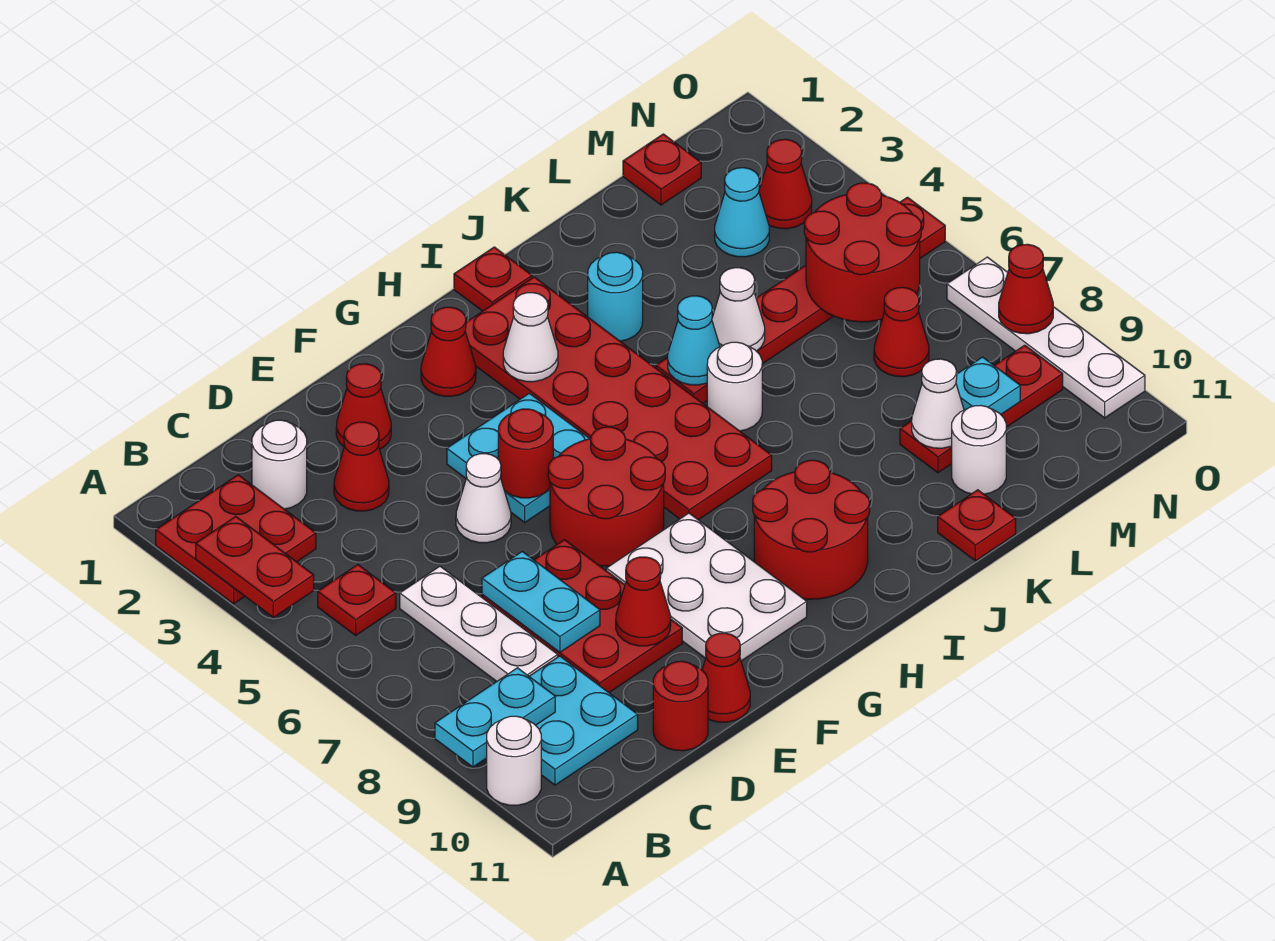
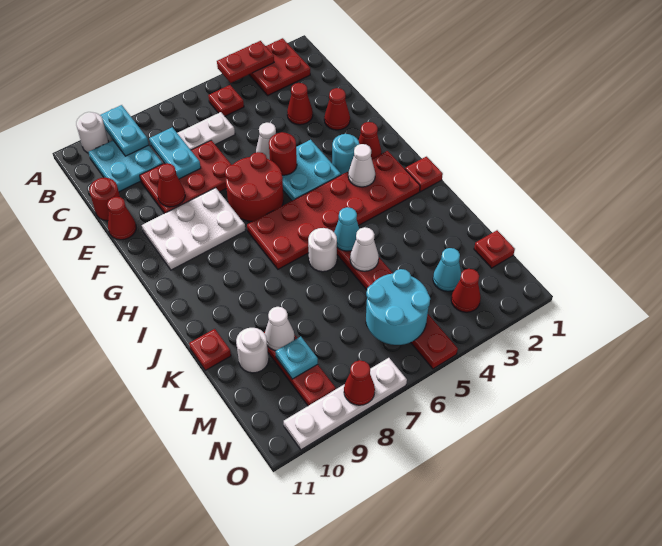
white 1x1 round brick [252,420,307,509] -> none
cyan 1x2 plate [482,552,600,652] -> cyan 1x2 plate turned to [149,127,201,179]
red 2x2 round brick [753,460,870,599] -> none
cyan 1x1 round brick [588,252,643,341] -> cyan 1x1 round brick moved to [332,134,359,175]
red 2x2 round brick [804,183,921,322] -> cyan 2x2 round brick [366,269,430,345]
red 1x1 cone [874,287,929,377] -> none

